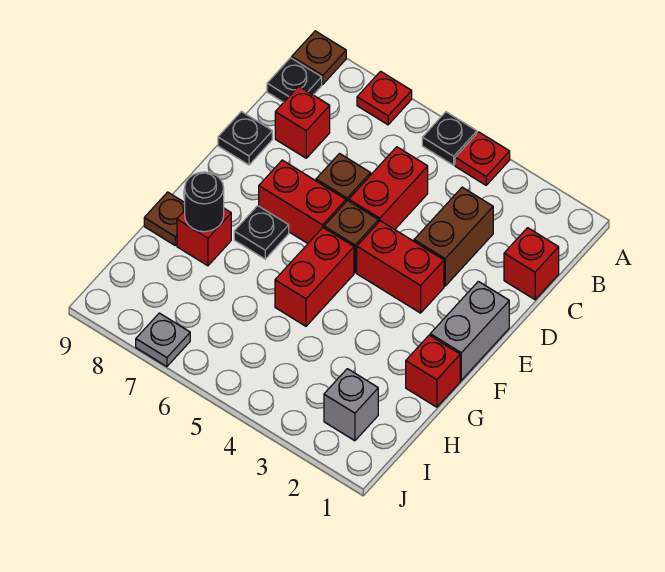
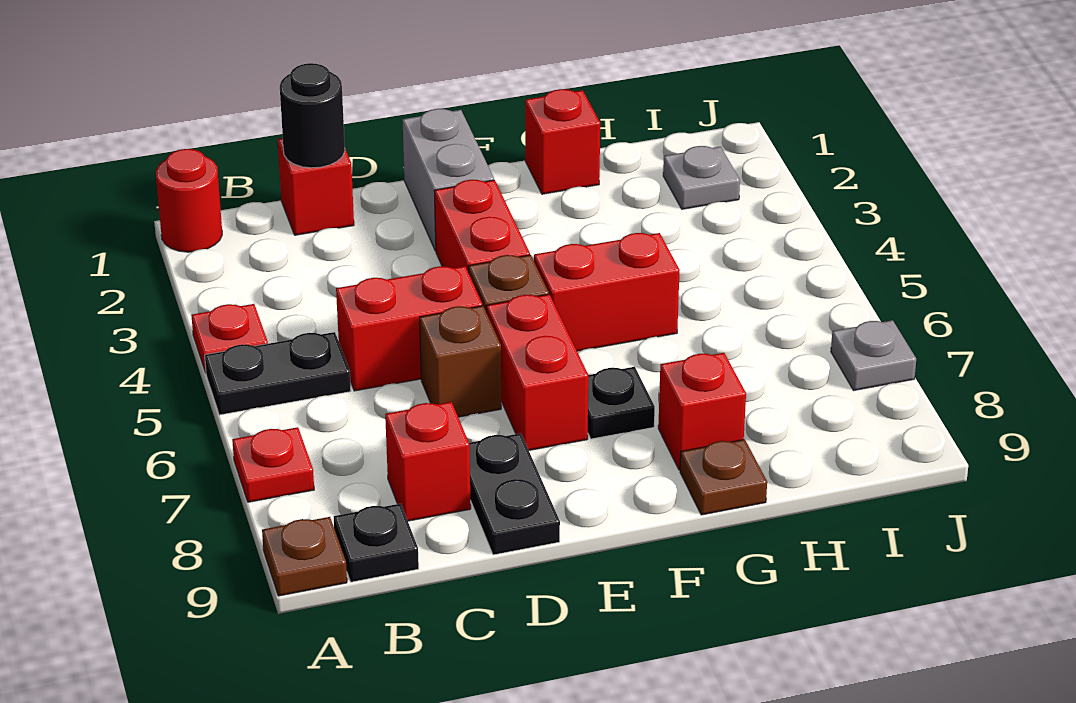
none -> red 1x1 round brick [156,149,222,252]
black 1x1 plate [422,112,477,165] -> black 1x2 plate [205,332,351,415]
brown 1x2 brick [414,187,493,286] -> none
black 1x1 plate [218,112,272,165] -> black 1x2 plate [469,433,560,555]
grey 1x2 brick [430,281,509,380] -> grey 1x2 brick turned to [402,109,494,251]
black 1x1 round brick [185,172,224,232] -> black 1x1 round brick moved to [280,63,345,168]
grey 1x1 brick [324,369,378,441] -> grey 1x1 plate [663,146,740,209]

